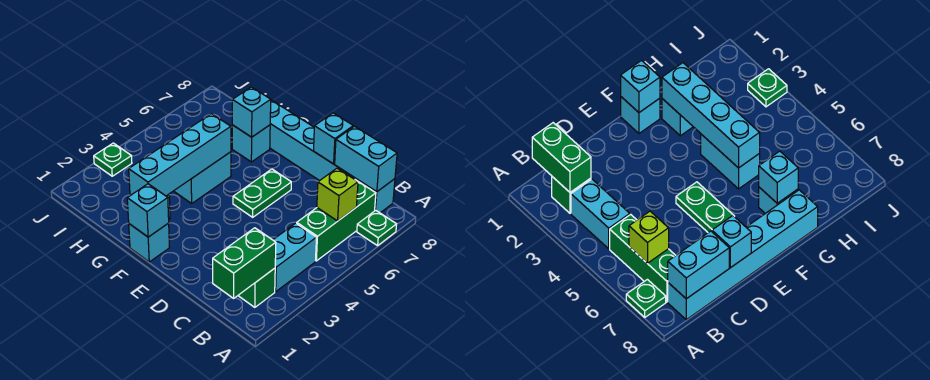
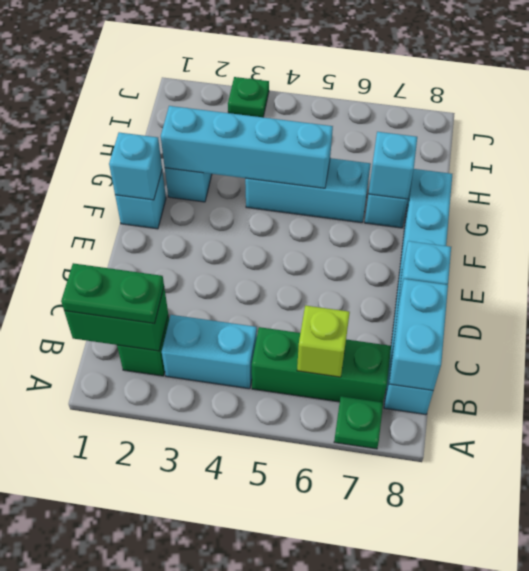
green 1x2 plate [233,169,291,217] -> green 1x2 plate moved to [61,263,164,324]
cyan 1x2 brick [174,152,231,203] -> cyan 1x3 brick [245,158,371,223]

